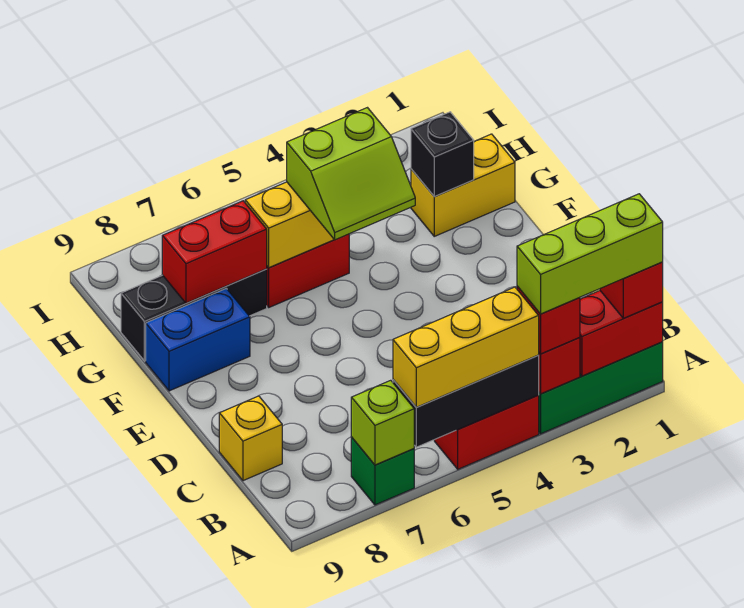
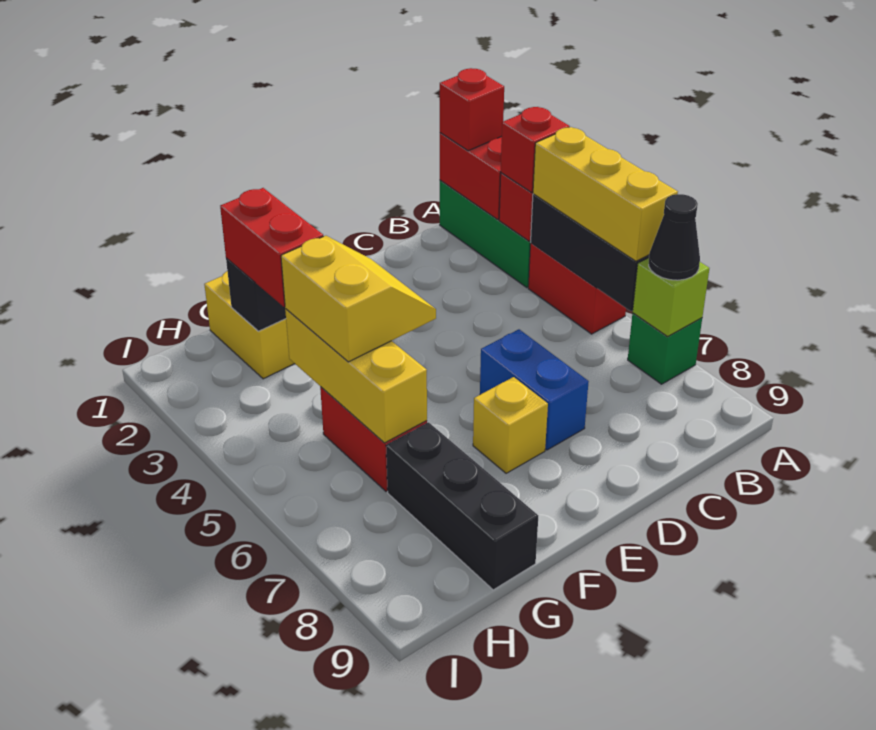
lime 1x3 brick [517,194,663,314] -> none
none -> black 1x1 cone [649,194,700,280]
yellow 1x1 brick [219,396,282,481] -> yellow 1x1 brick moved to [473,377,548,473]
lime 2x2 slope [287,108,415,240] -> yellow 2x2 slope [281,236,436,362]
blue 1x2 brick [146,288,250,391] -> blue 1x2 brick moved to [480,329,589,450]
red 1x2 brick [162,201,267,303] -> red 1x2 brick moved to [220,188,323,307]

